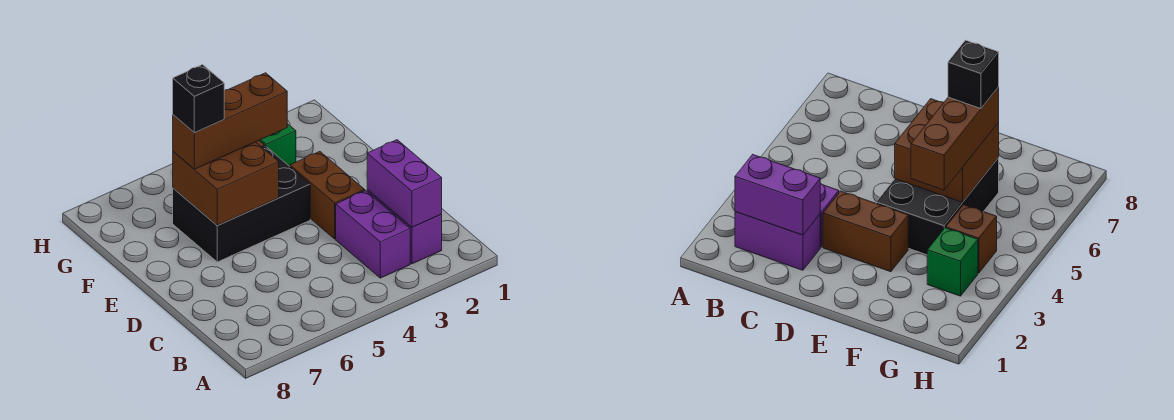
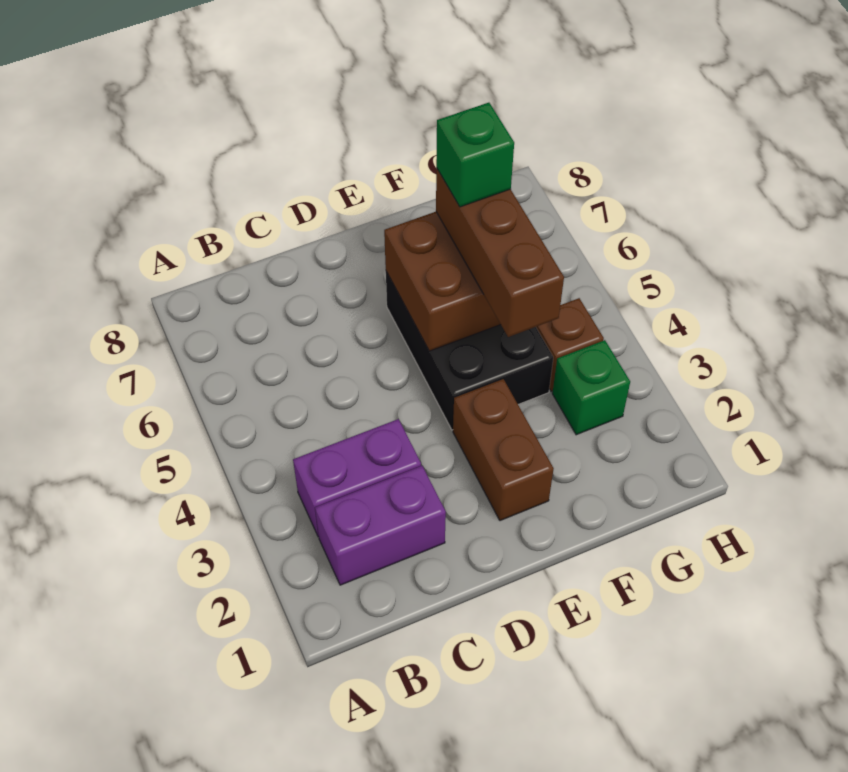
purple 1x2 brick [367,140,442,227] -> none
brown 1x2 brick [290,152,365,239] -> brown 1x2 brick turned to [453,379,554,521]
black 1x1 brick [173,65,224,133] -> green 1x1 brick [436,103,514,207]

